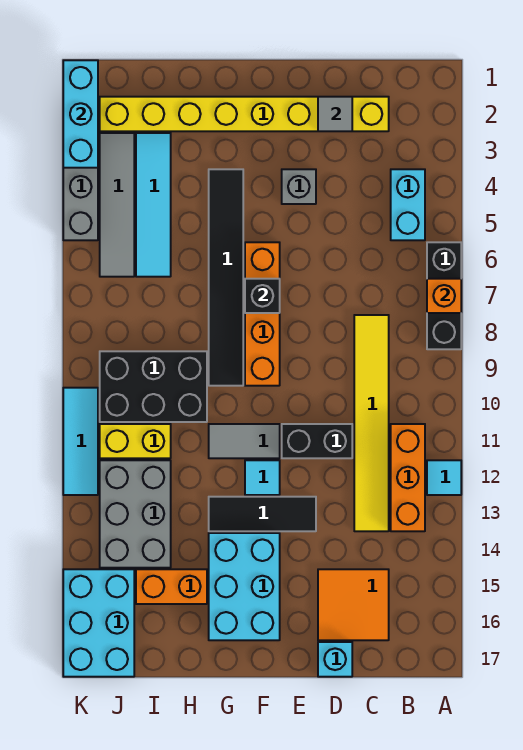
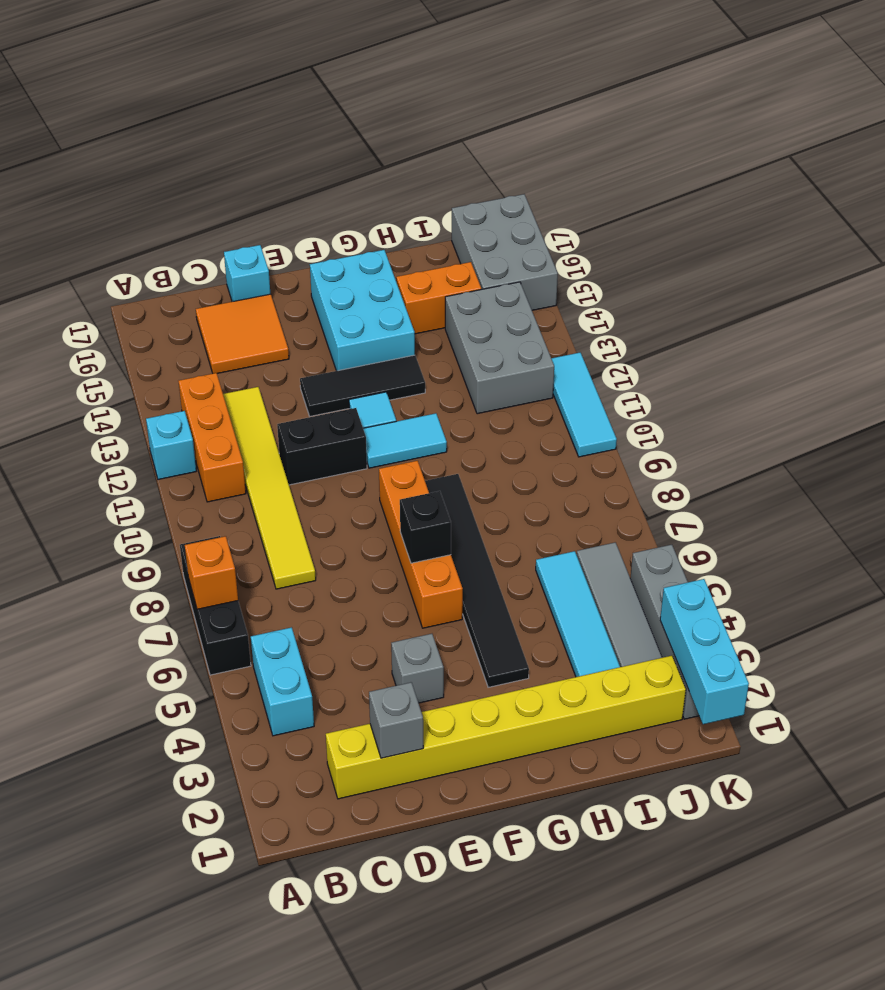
cyan 1x1 tile [427,460,461,495] -> cyan 1x1 brick [146,411,196,480]
grey 1x1 tile [318,97,352,131] -> grey 1x1 brick [369,682,423,758]
grey 1x2 tile [209,424,280,458] -> cyan 1x2 tile [363,413,447,468]
black 2x3 brick [100,351,207,422] -> none
yellow 1x2 brick [100,424,171,458] -> none
cyan 2x3 brick [63,569,134,677] -> grey 2x3 brick [452,194,558,310]

